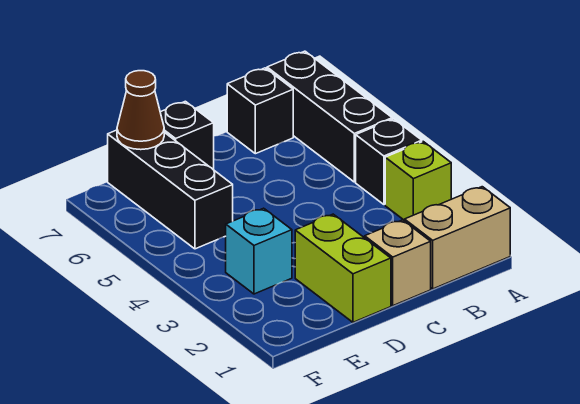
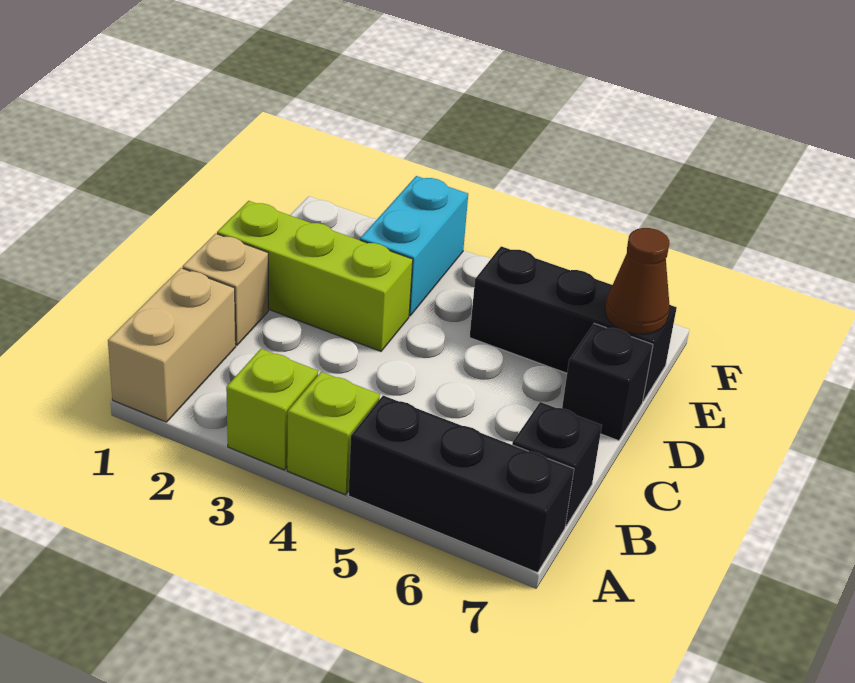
black 1x1 brick [356,119,422,205] -> lime 1x1 brick [287,372,380,495]
lime 1x2 brick [295,214,391,322] -> lime 1x3 brick [217,201,413,351]
cyan 1x1 brick [225,208,292,294] -> cyan 1x2 brick [360,176,468,316]

